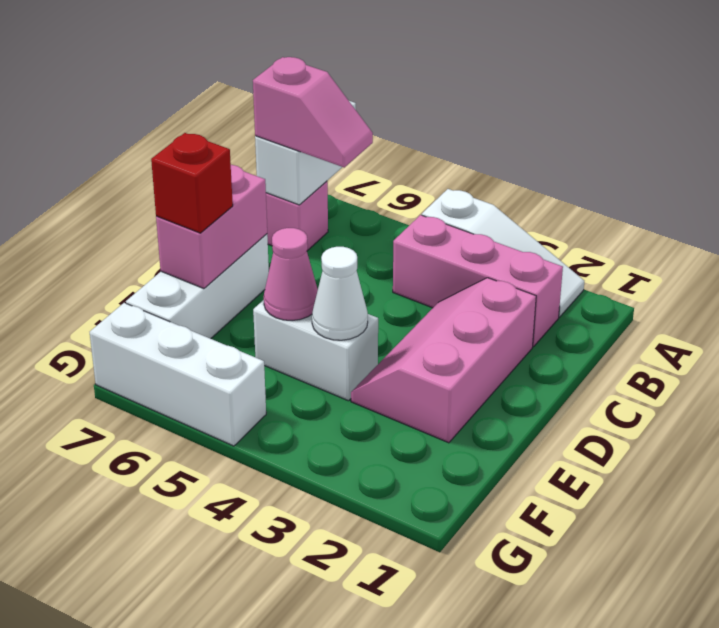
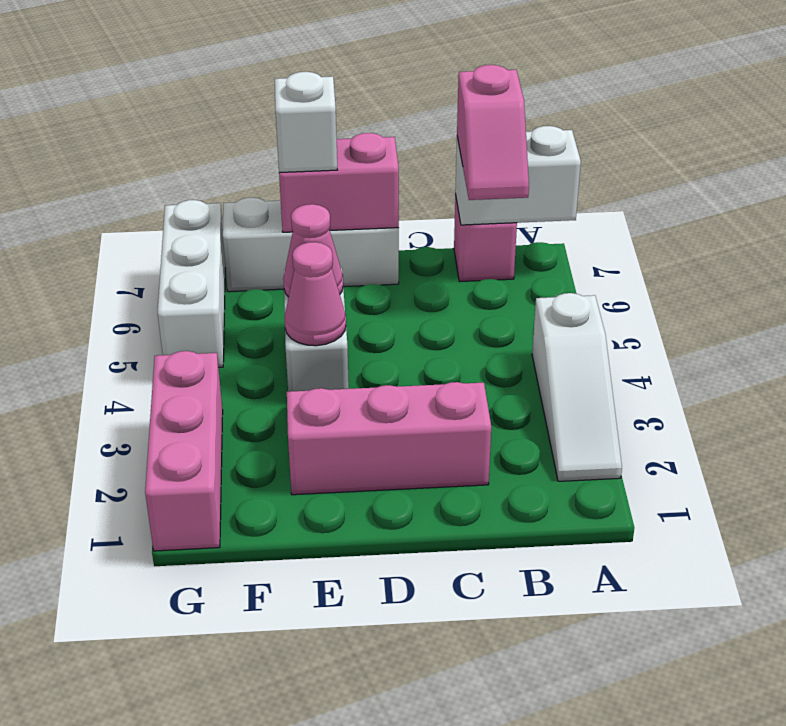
pink 1x3 brick [393,215,563,347] -> pink 1x3 brick moved to [145,351,223,551]
white 1x1 cone [312,247,368,340] -> pink 1x1 cone [284,242,346,346]
red 1x1 brick [151,133,233,233] -> white 1x1 brick [275,72,337,173]

